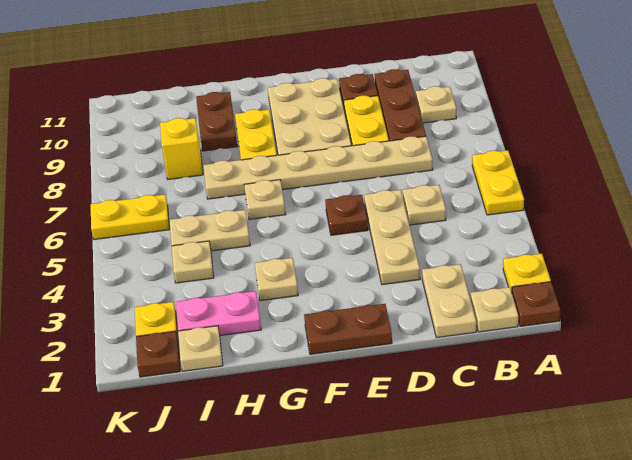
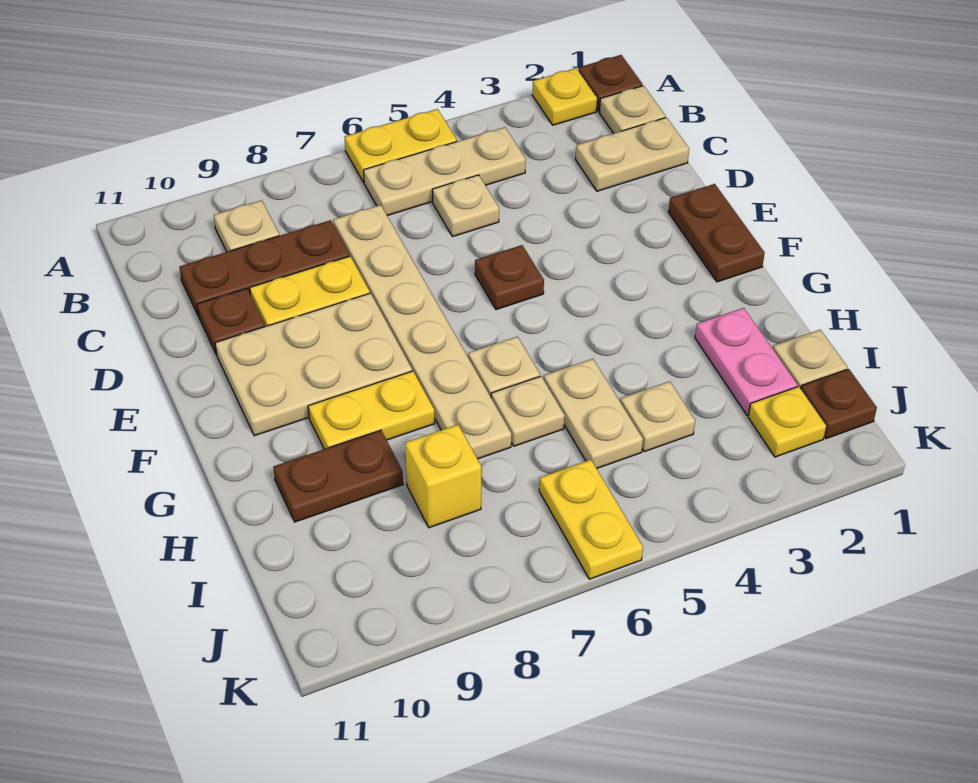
tan 1x3 plate [364,190,420,285] -> tan 1x3 plate moved to [364,127,526,216]
tan 1x1 plate [255,258,298,301] -> tan 1x1 plate moved to [491,376,565,446]

